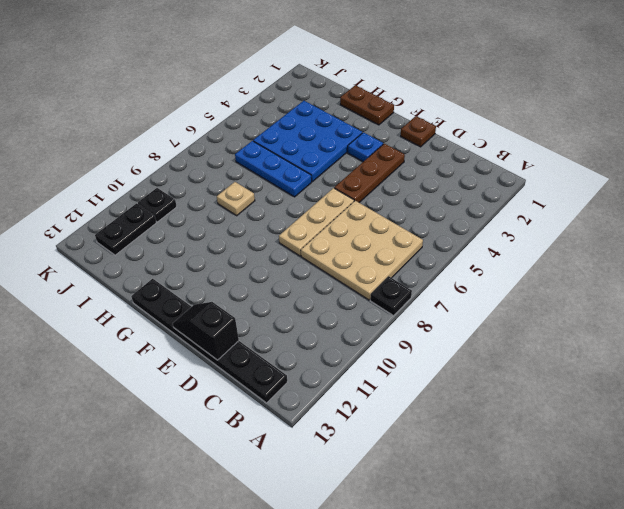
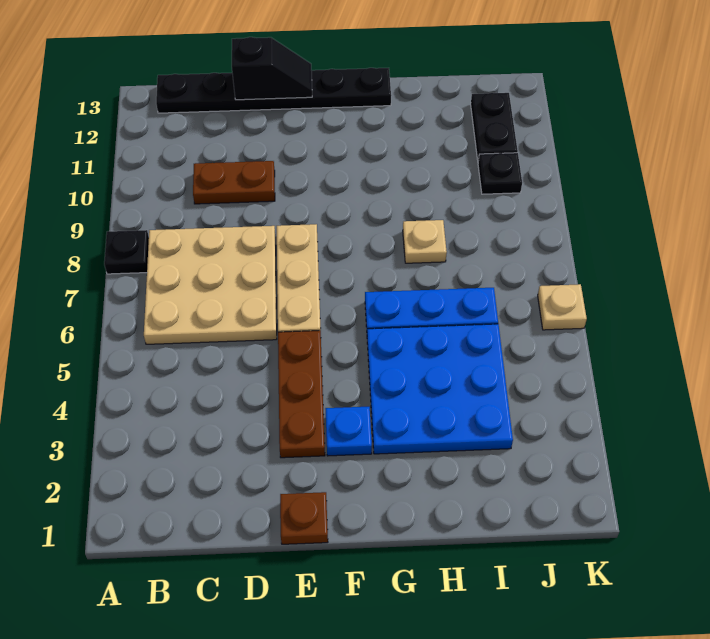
brown 1x2 plate [340,85,394,125] -> brown 1x2 plate moved to [193,161,275,204]
none -> tan 1x1 plate [538,284,587,330]

